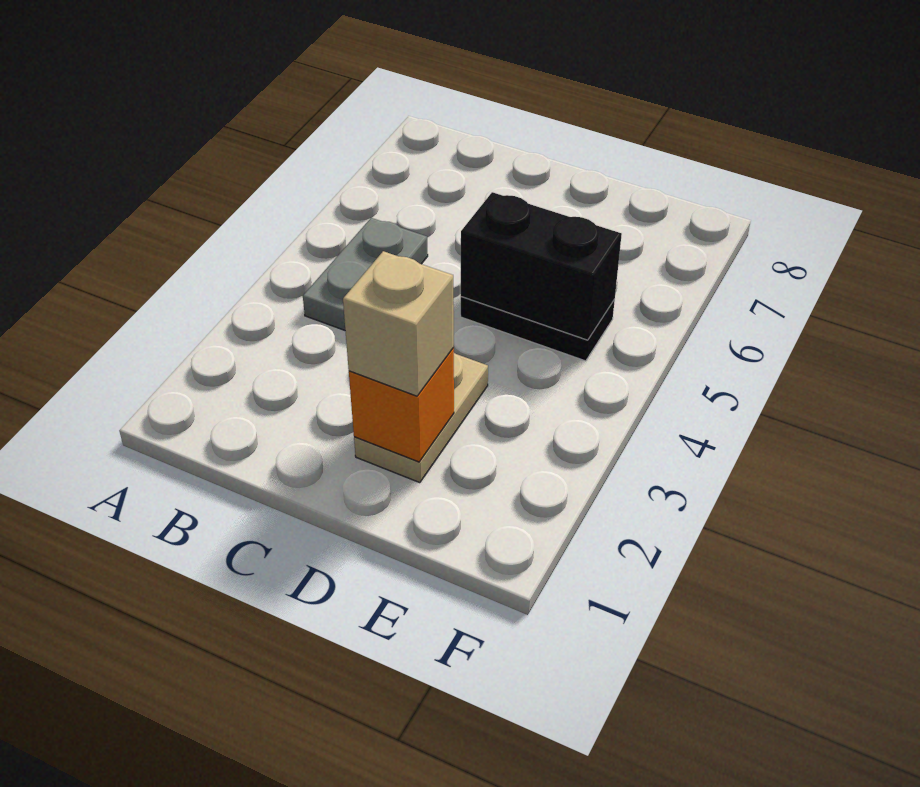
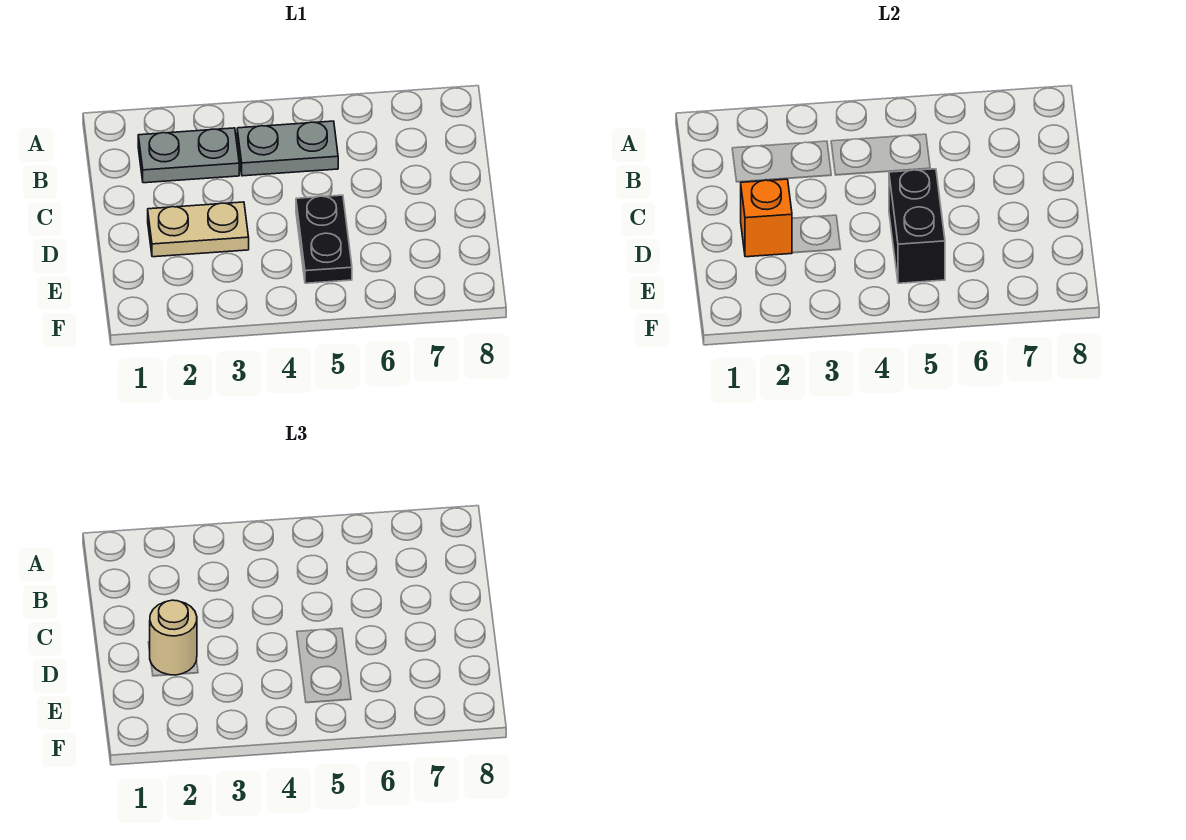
none -> grey 1x2 plate [138,128,239,183]
tan 1x1 brick [343,251,454,396] -> tan 1x1 round brick [150,600,197,675]

